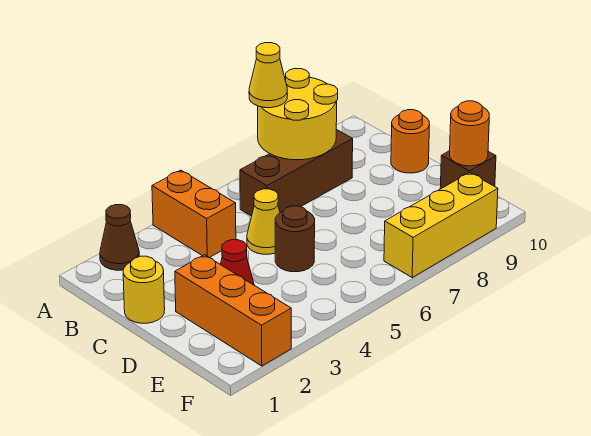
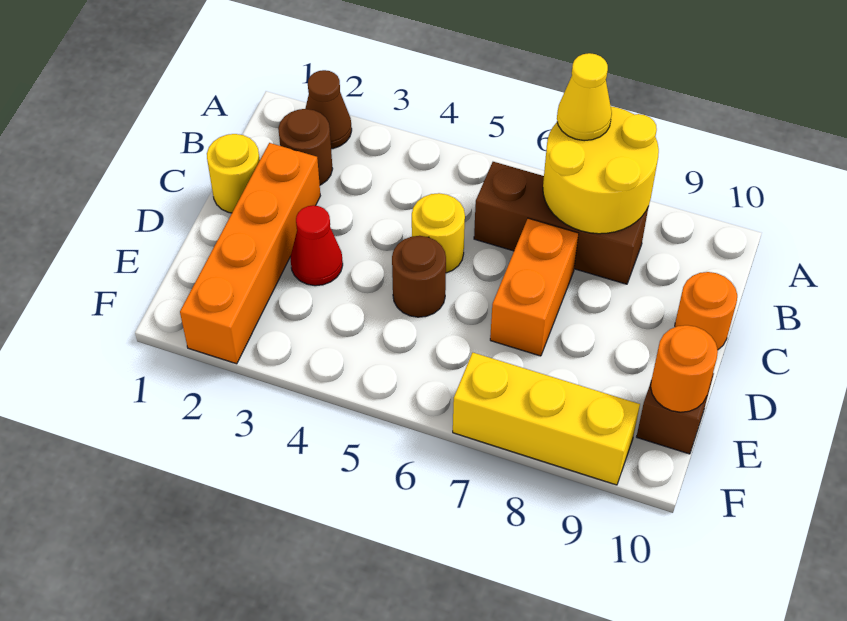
orange 1x2 brick [152,170,236,258] -> orange 1x2 brick moved to [490,218,579,356]
none -> brown 1x1 round brick [278,109,333,185]
yellow 1x1 cone [247,189,280,254] -> yellow 1x1 round brick [412,193,465,273]
orange 1x3 brick [175,255,291,366] -> orange 1x4 brick [180,143,320,364]

